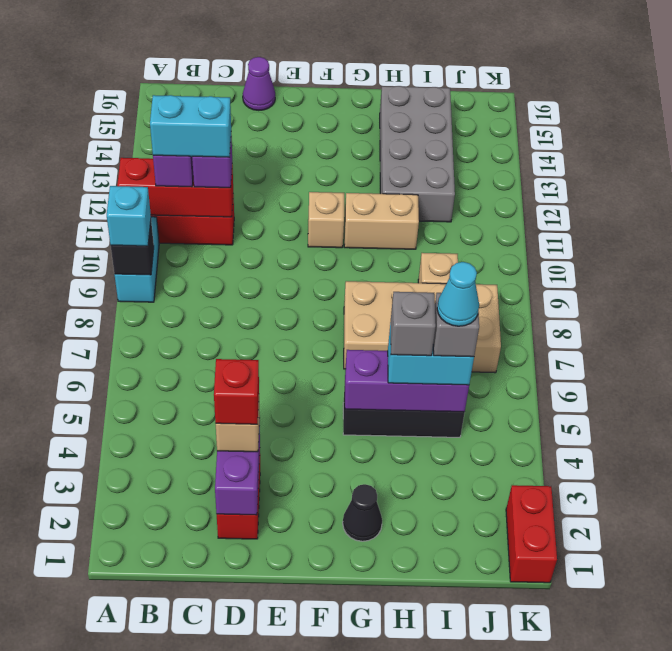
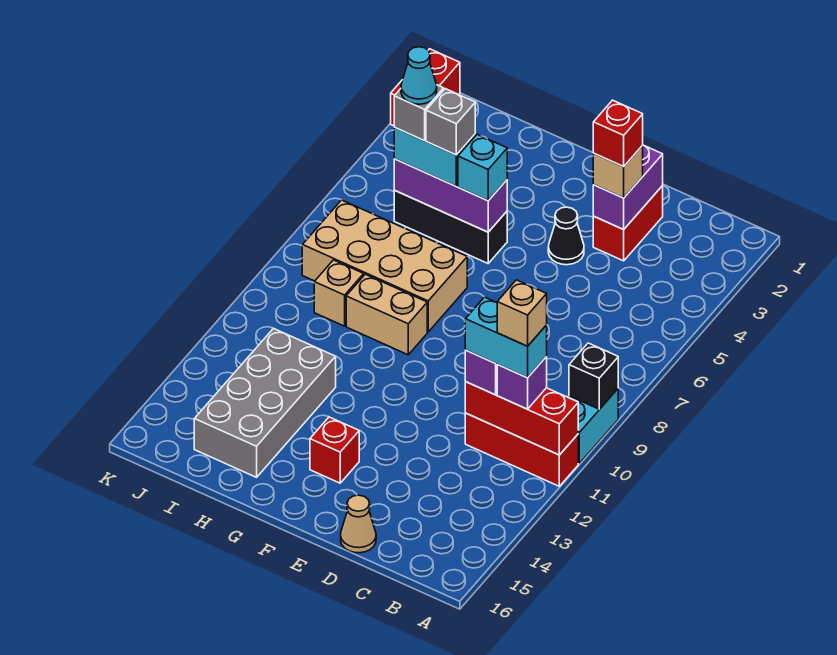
cyan 1x1 brick [107,186,151,246] -> cyan 1x1 brick moved to [458,135,507,201]
purple 1x1 cone [243,57,275,110] -> tan 1x1 cone [341,495,376,553]
tan 1x1 brick [308,192,344,248] -> tan 1x1 brick moved to [497,280,547,346]
none -> red 1x1 brick [310,417,359,483]
black 1x1 cone [343,484,382,541] -> black 1x1 cone moved to [548,207,584,265]
tan 1x2 brick [344,193,419,249] -> tan 1x2 brick moved to [346,274,427,355]

